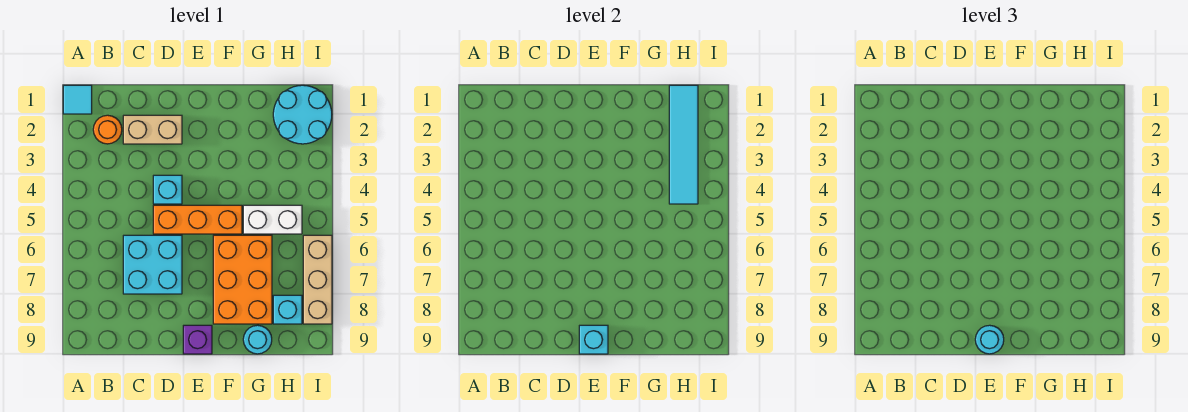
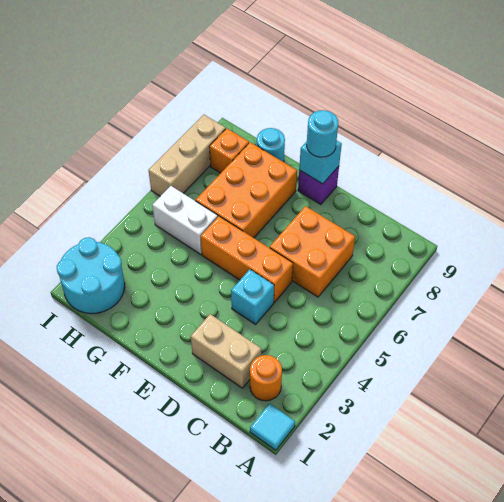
cyan 2x2 brick [123,235,182,294] -> orange 2x2 brick [270,206,355,297]
cyan 1x4 tile [669,85,698,204] -> none
cyan 1x1 brick [273,295,302,324] -> orange 1x1 brick [209,128,249,173]

